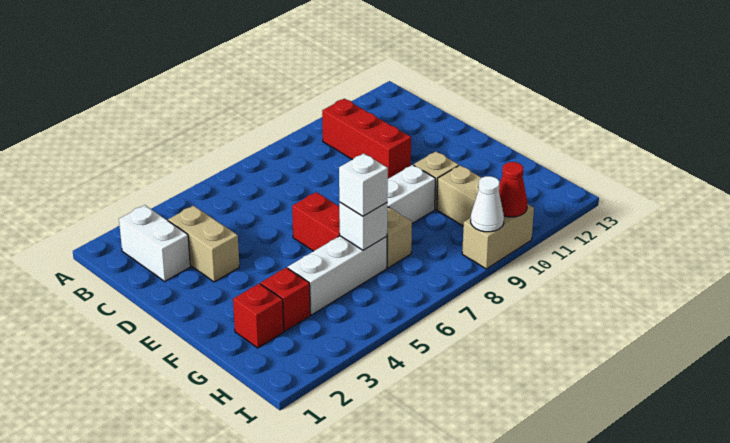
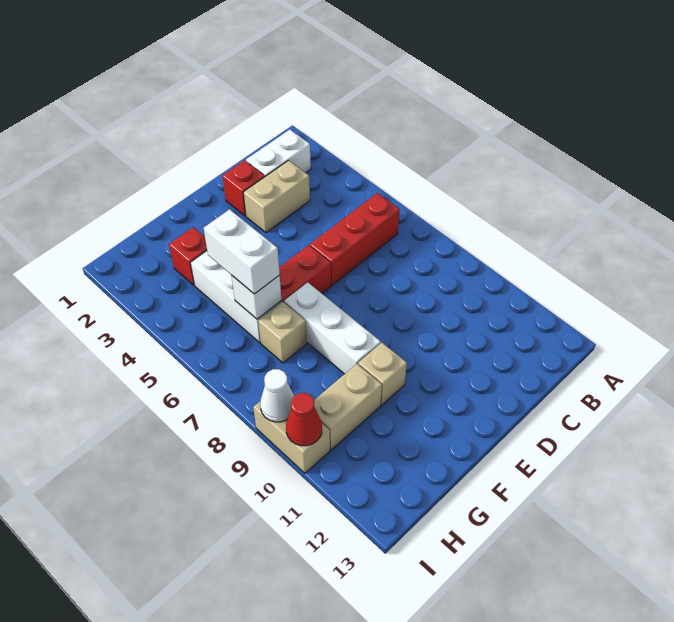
red 1x3 brick [322,99,411,179] -> red 1x3 brick moved to [310,193,400,286]
red 1x1 brick [233,283,284,348] -> red 1x1 brick moved to [222,160,265,216]
white 1x1 brick [339,153,388,216] -> white 1x2 brick [204,209,280,294]

